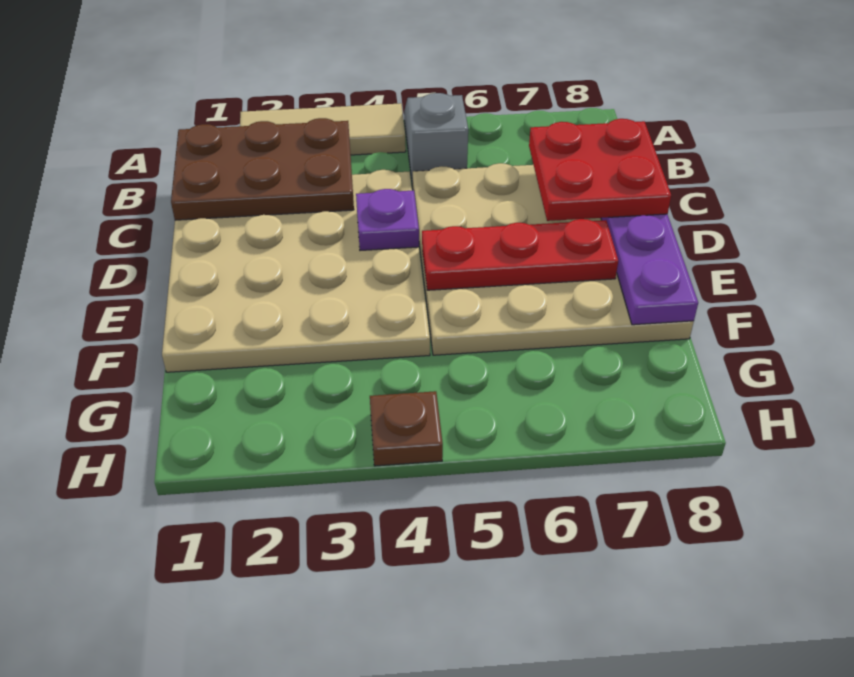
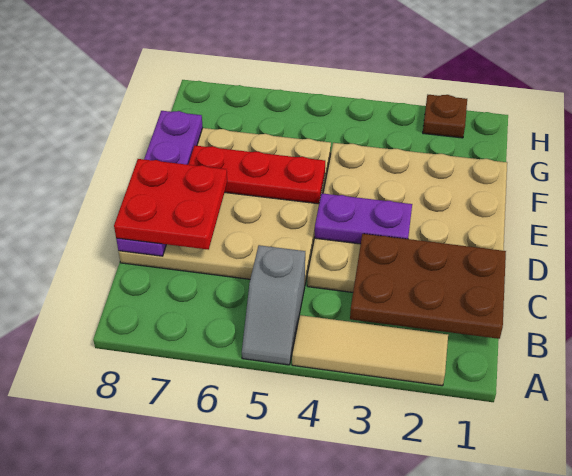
purple 1x1 plate [356,189,419,250] -> purple 1x2 plate [315,193,412,244]
brown 1x1 plate [370,391,443,466] -> brown 1x1 plate moved to [423,95,467,138]

